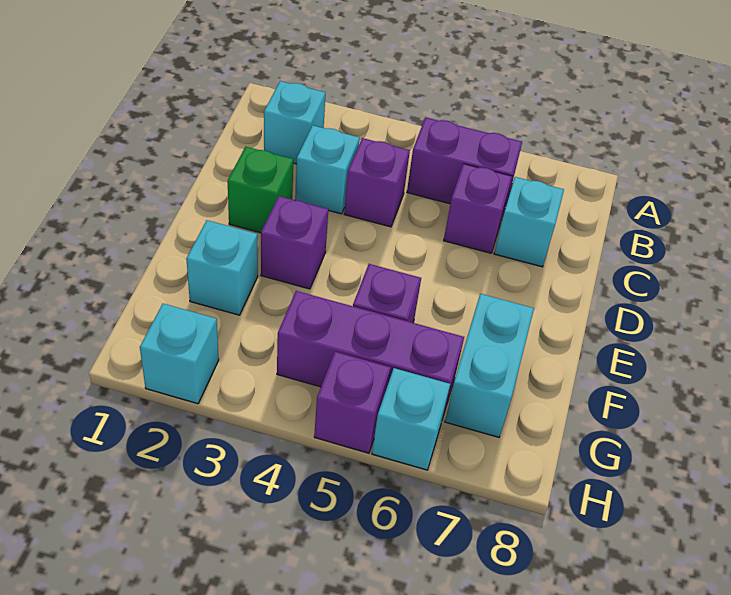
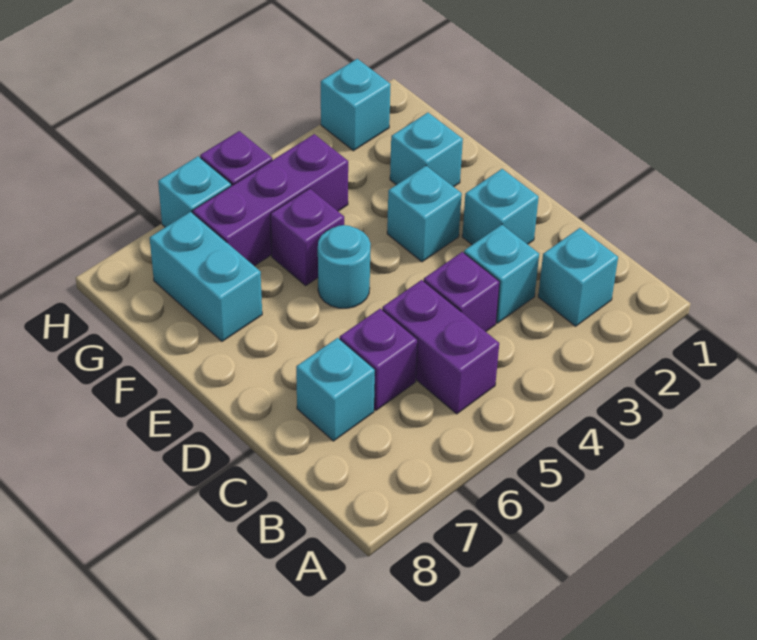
purple 1x2 brick [407,117,522,210] -> purple 1x2 brick turned to [382,280,499,414]
green 1x1 brick [228,147,293,233] -> cyan 1x1 brick [462,169,539,245]
purple 1x1 brick [261,196,328,289] -> cyan 1x1 brick [387,166,462,262]
none -> cyan 1x1 round brick [318,225,371,308]

